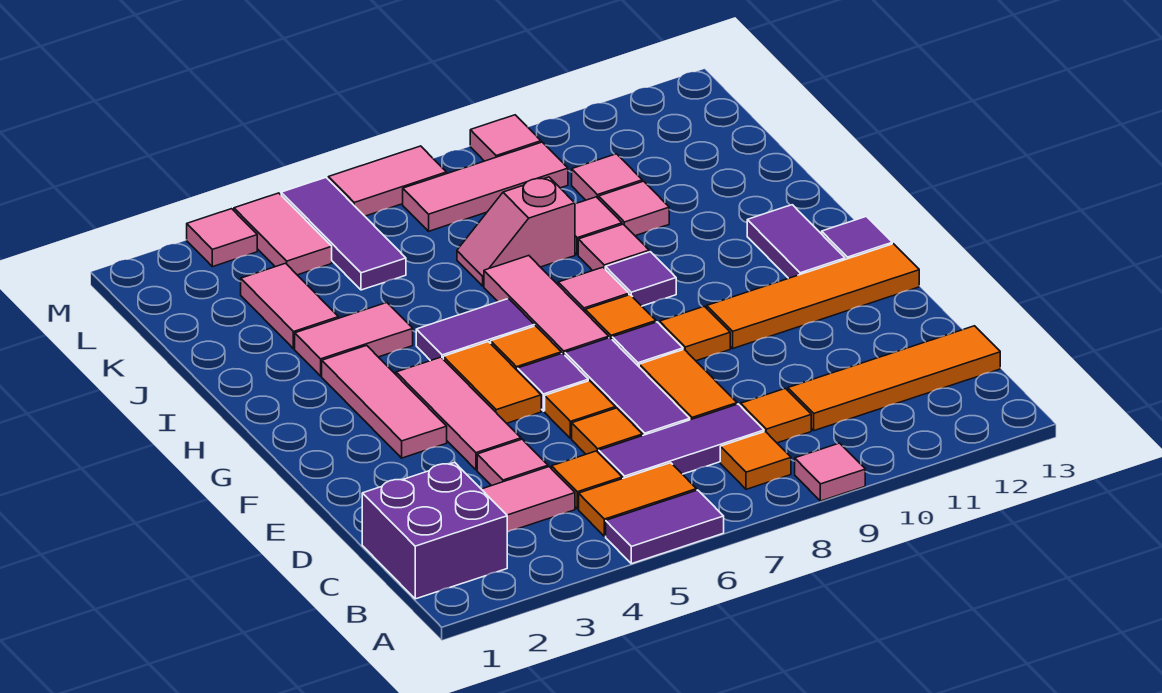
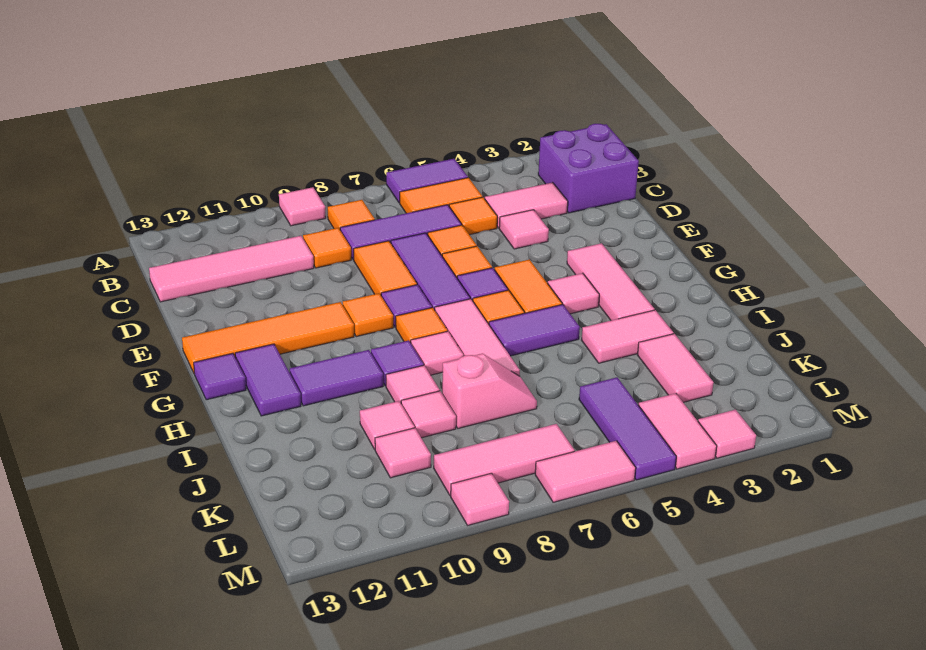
orange 1x4 tile [788,326,1000,431] -> pink 1x4 tile [149,236,314,302]
pink 1x3 tile [396,357,521,470] -> pink 1x1 tile [548,273,599,314]
none -> purple 1x2 tile [290,350,383,406]

